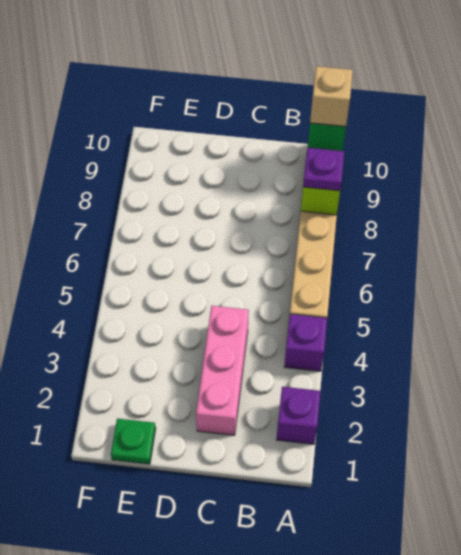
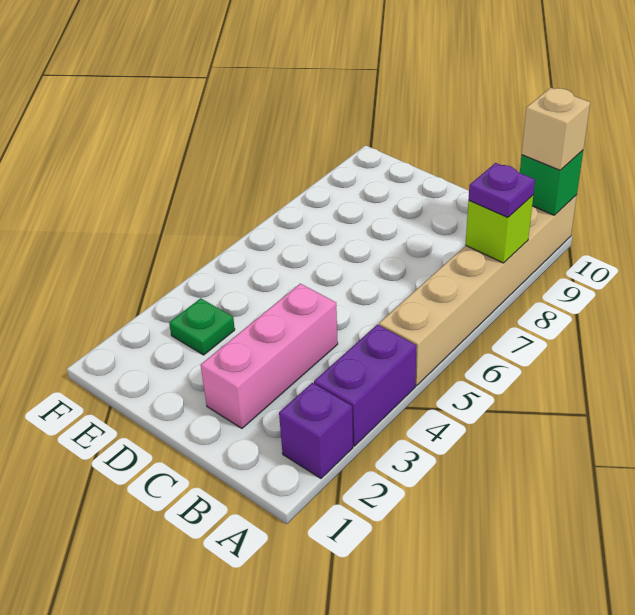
purple 1x1 brick [284,314,327,371] -> purple 1x2 brick [314,325,416,446]
green 1x1 plate [111,419,156,464] -> green 1x1 plate moved to [169,298,235,355]

